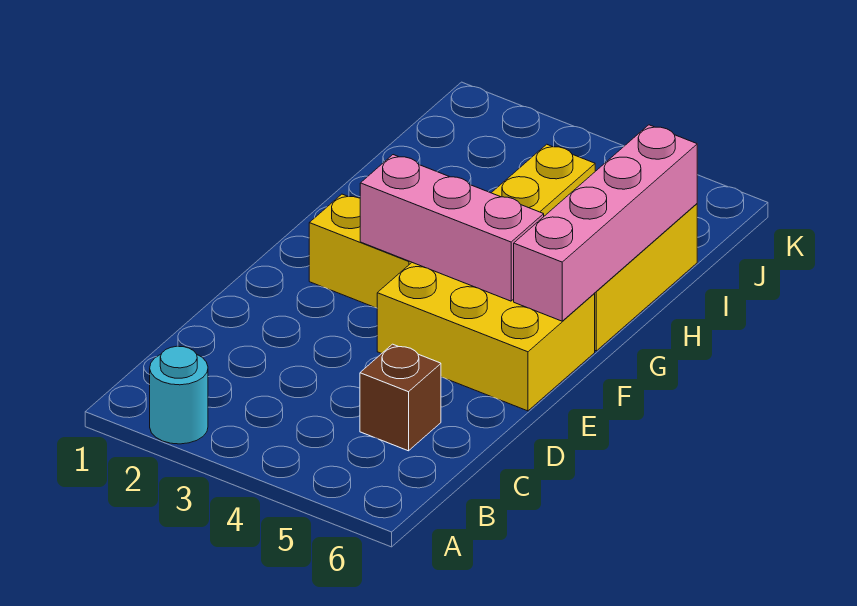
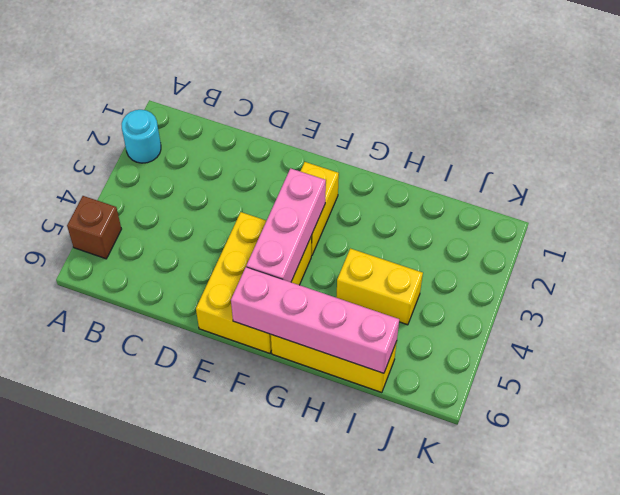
brown 1x1 brick [360,344,441,451] -> brown 1x1 brick moved to [67,196,121,259]

